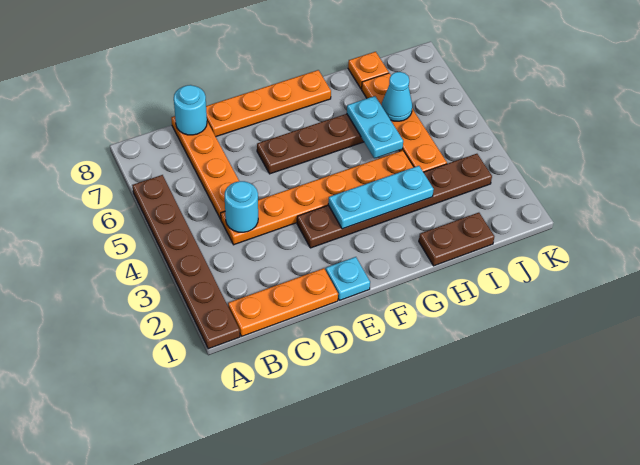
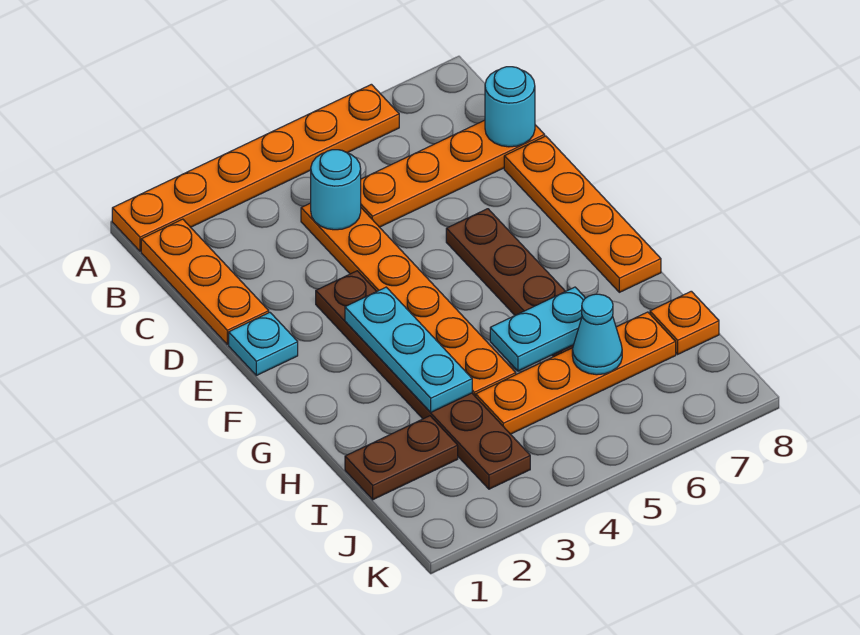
brown 1x6 plate [132,175,240,349] -> orange 1x6 plate [112,84,399,251]
brown 1x2 plate [419,213,494,266] -> brown 1x2 plate turned to [345,416,458,500]

